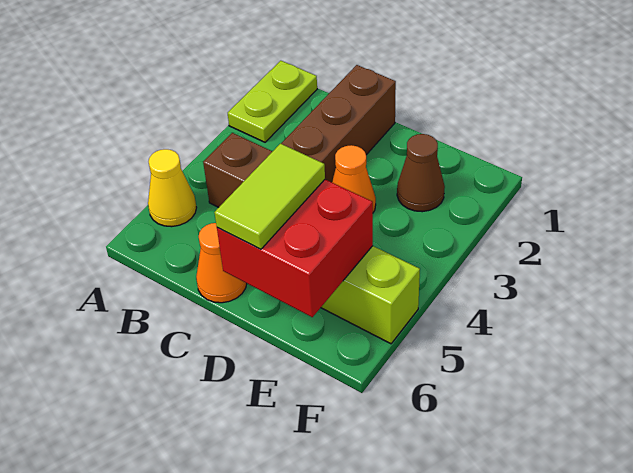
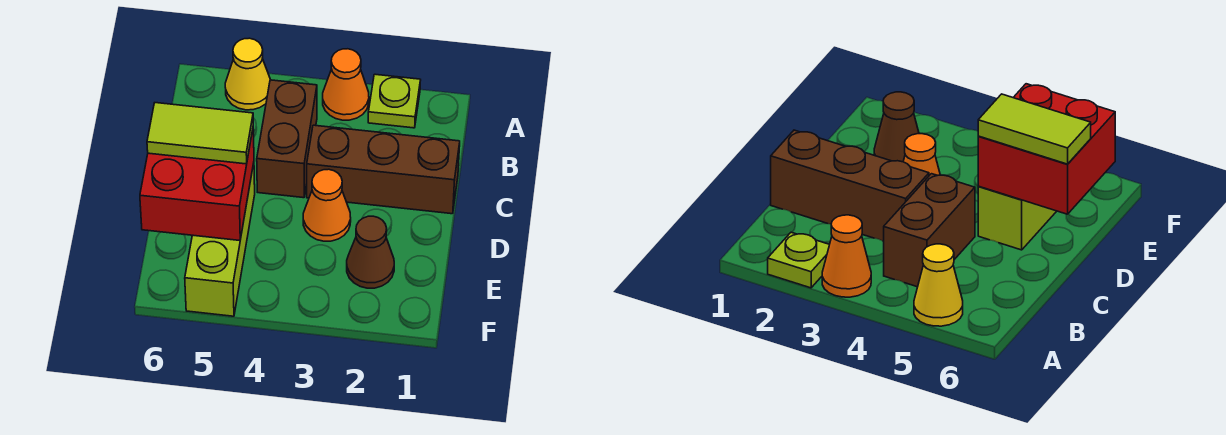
lime 1x2 plate [228,61,317,142] -> lime 1x1 plate [368,74,421,128]
orange 1x1 cone [196,223,247,303] -> orange 1x1 cone moved to [323,49,369,120]

